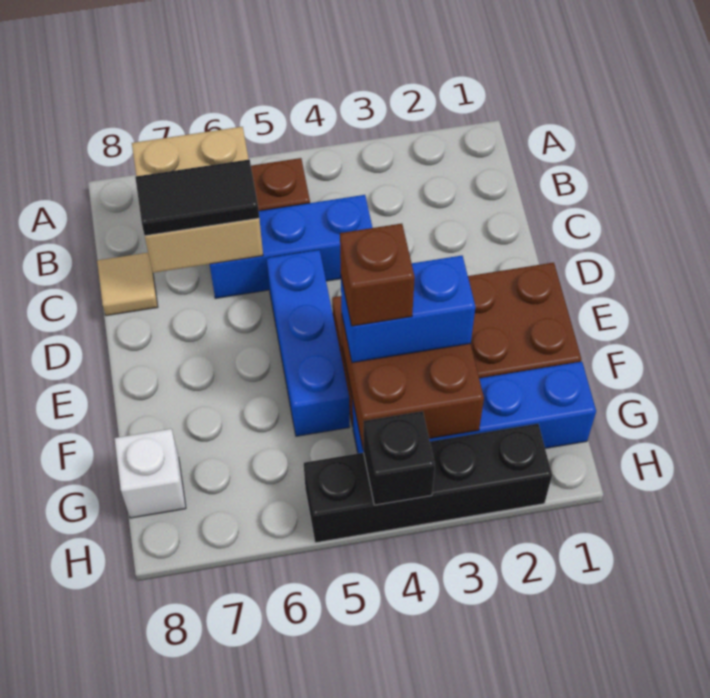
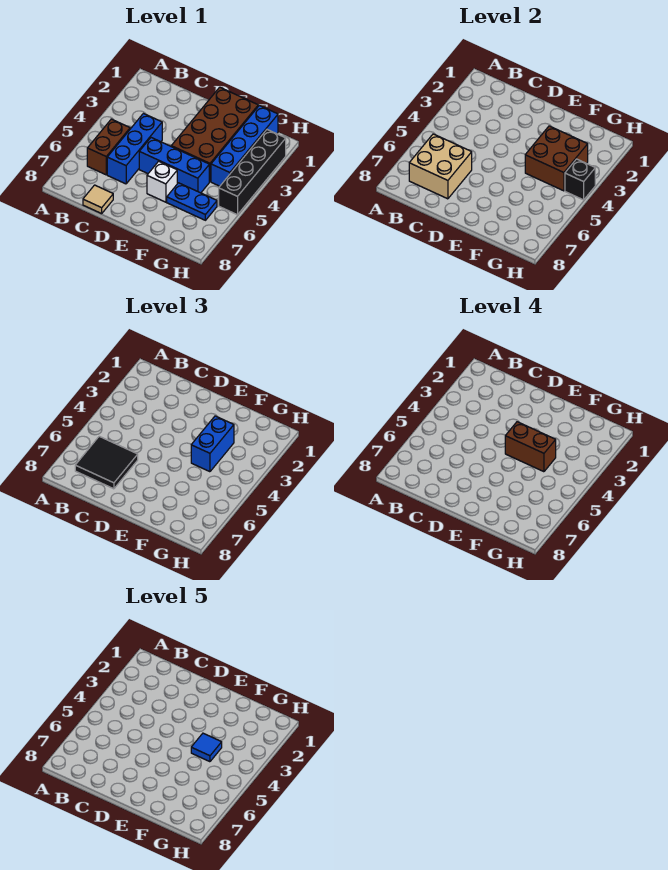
black 1x2 tile [135,160,259,236] -> black 2x2 tile [75,436,138,489]
brown 1x1 brick [340,224,415,326] -> brown 1x2 brick [505,422,556,472]
none -> blue 1x1 tile [191,733,222,762]
none -> blue 1x2 plate [167,183,217,220]
white 1x1 brick [114,429,186,518] -> white 1x1 brick moved to [147,161,177,202]

